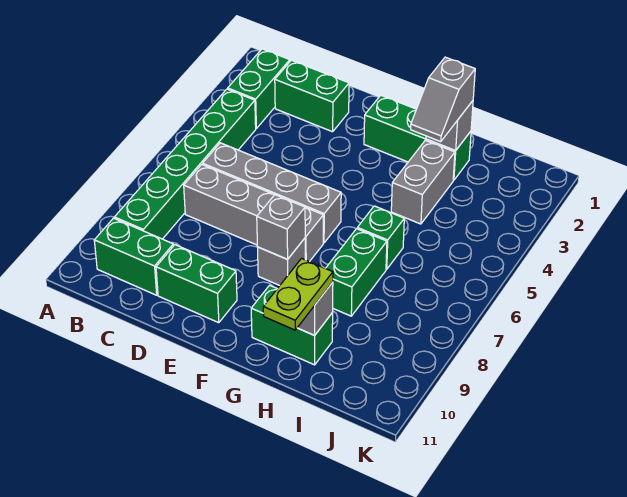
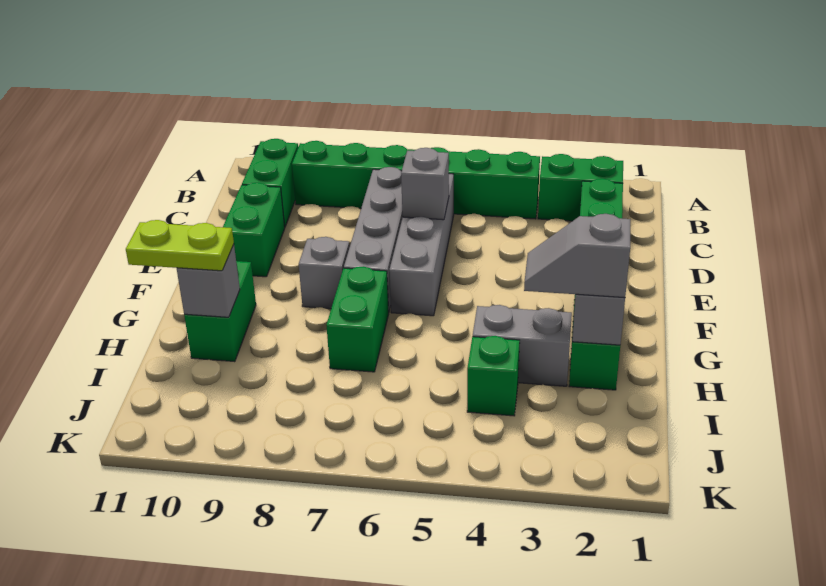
grey 1x1 brick [257,195,305,259] -> grey 1x1 brick moved to [401,148,449,220]
green 1x1 brick [357,206,404,269] -> green 1x1 brick moved to [467,336,520,416]
green 1x2 brick [326,229,387,316] -> green 1x2 brick turned to [326,267,389,372]

